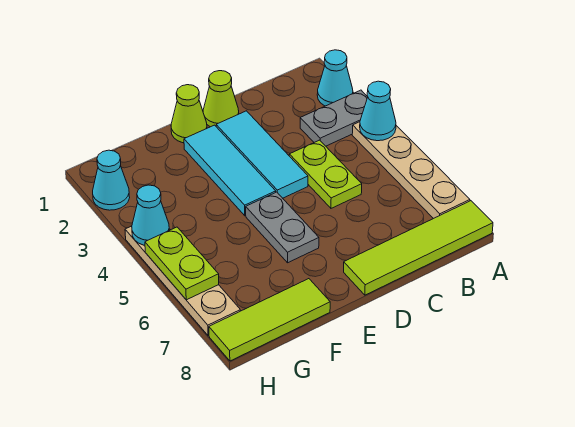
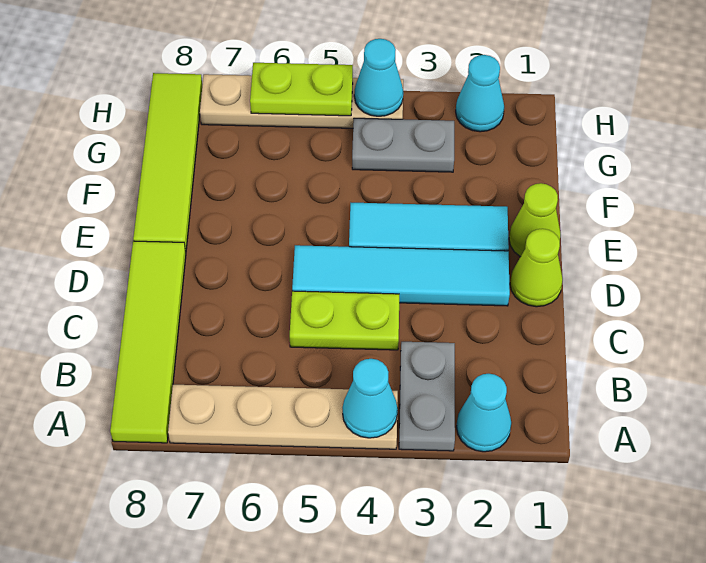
cyan 1x3 tile [216,111,308,198] -> cyan 1x4 tile [292,245,510,306]
grey 1x2 plate [246,192,319,263] -> grey 1x2 plate moved to [352,118,454,172]
lime 1x3 tile [209,279,330,361] -> lime 1x4 tile [133,73,202,251]

